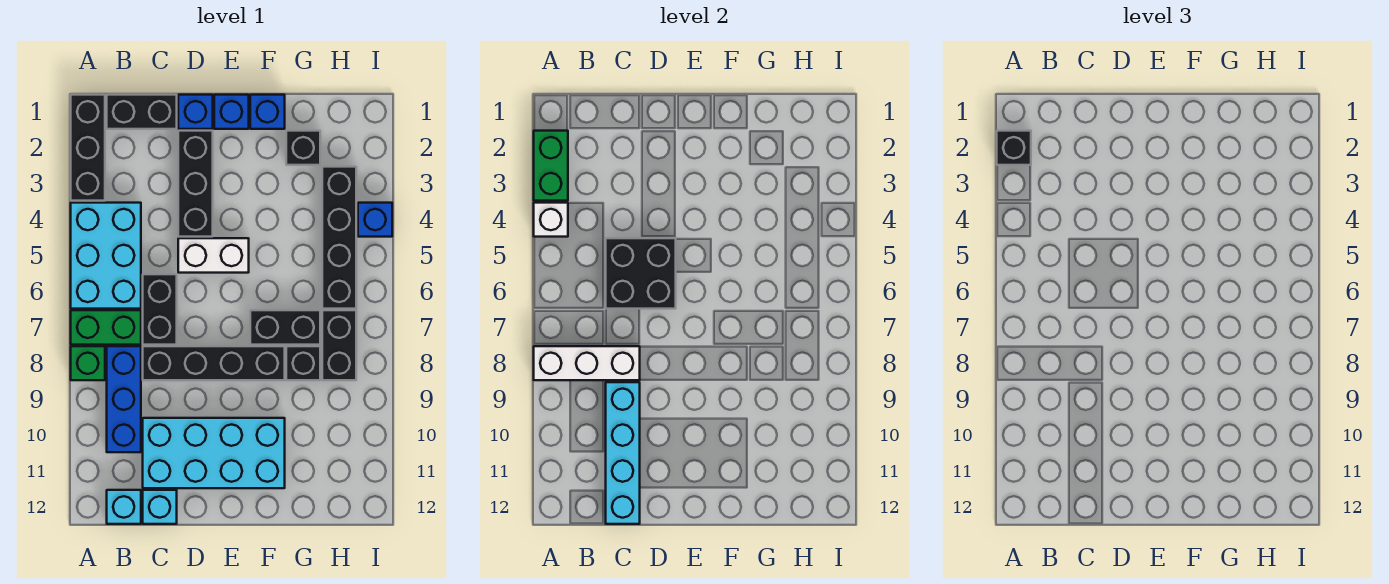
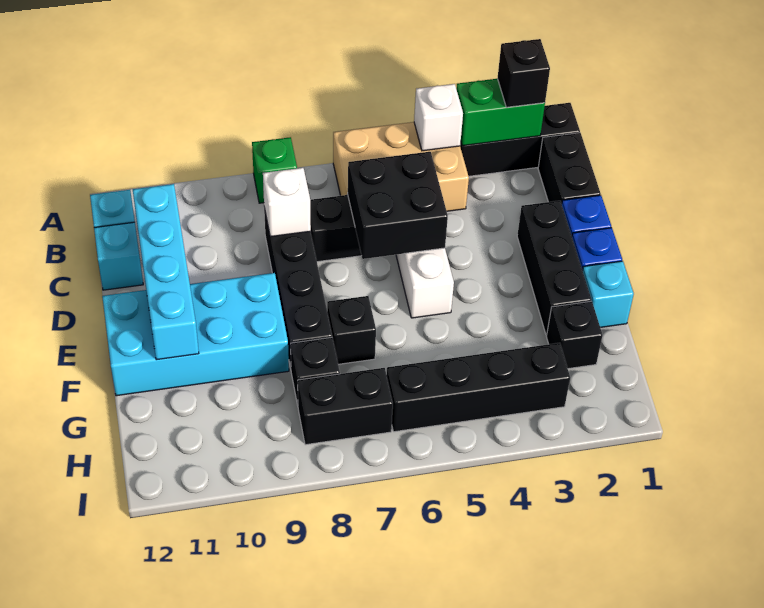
cyan 2x3 brick [71,203,141,309] -> tan 2x3 brick [333,122,469,211]
green 1x2 brick [71,310,141,345] -> none
white 1x3 brick [534,346,640,380] -> white 1x1 brick [263,168,311,237]
blue 1x3 brick [107,346,141,452] -> none
cyan 1x4 brick [606,382,640,524] -> cyan 1x4 brick turned to [133,184,199,360]
cyan 2x4 brick [143,418,285,488] -> cyan 2x4 brick turned to [102,273,289,396]
black 1x3 brick [178,131,213,237] -> black 1x3 brick turned to [517,201,591,335]
blue 1x1 brick [250,95,285,129] -> cyan 1x1 brick [583,261,634,327]
black 1x2 brick [250,310,320,345] -> black 1x1 brick [327,296,376,364]
blue 1x1 brick [358,203,392,237] -> none

